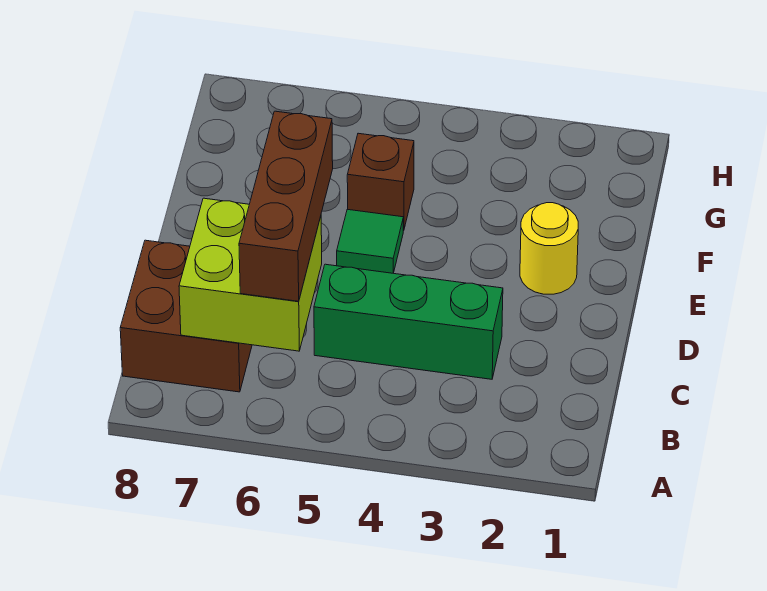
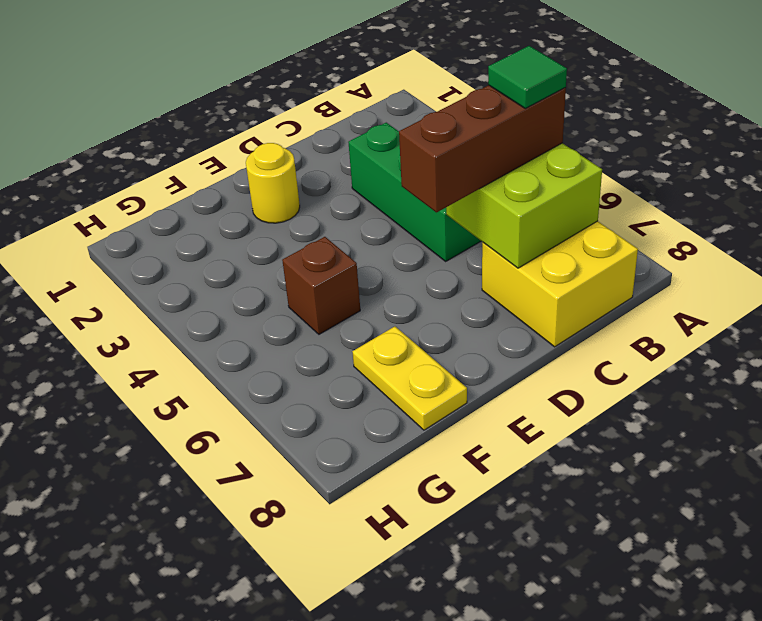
brown 2x2 brick [120,240,252,392] -> yellow 2x2 brick [482,221,638,347]
green 1x1 tile [337,209,403,273] -> green 1x1 tile moved to [488,46,567,108]
none -> yellow 1x2 plate [353,326,467,430]

